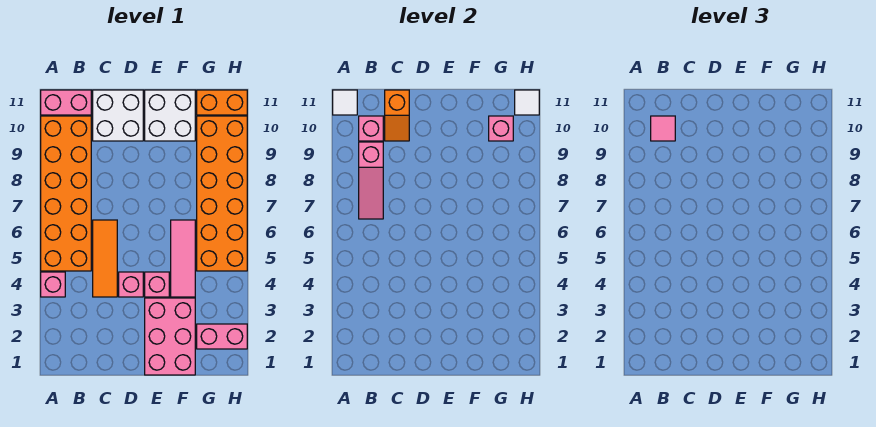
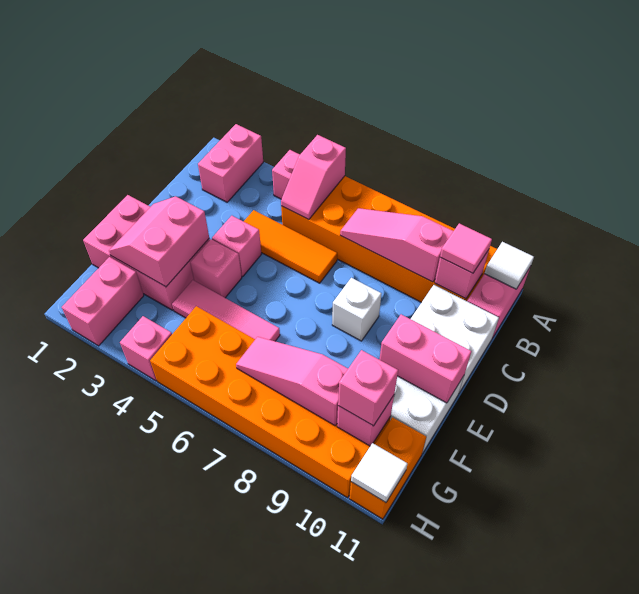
none -> pink 1x2 brick [198,124,263,202]
none -> pink 1x2 slope [281,135,346,220]
orange 1x2 slope [385,90,409,141] -> none
none -> white 1x1 brick [332,278,381,341]
none -> pink 2x2 slope [109,196,209,287]
none -> pink 1x2 brick [379,314,472,403]
none -> pink 1x3 slope [236,337,348,426]
none -> pink 1x1 brick [338,350,398,426]
none -> pink 1x1 brick [120,316,172,381]

